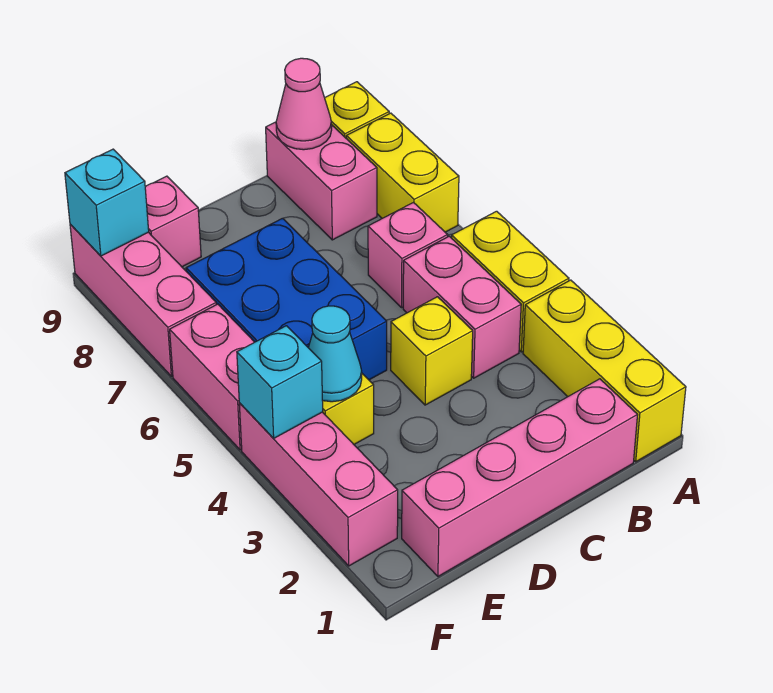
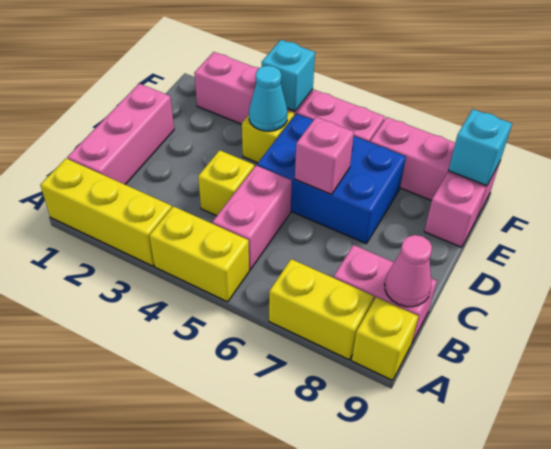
pink 1x4 brick [402,379,637,576] -> pink 1x3 brick [67,84,174,185]
pink 1x2 brick [403,236,521,378] -> pink 1x2 brick turned to [212,165,292,270]
pink 1x1 brick [368,203,448,307] -> pink 1x1 brick moved to [295,117,354,194]

